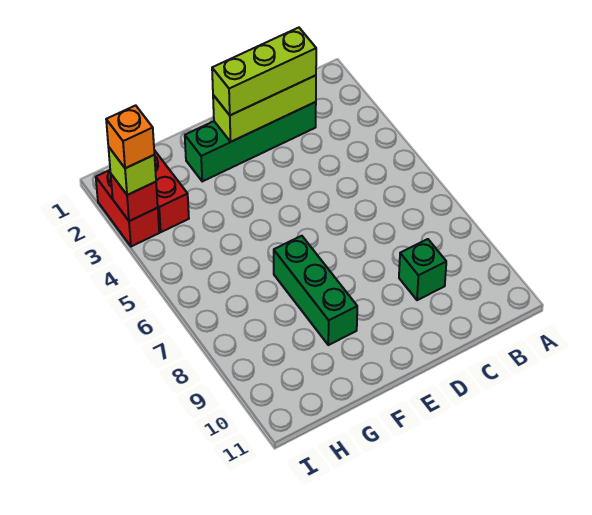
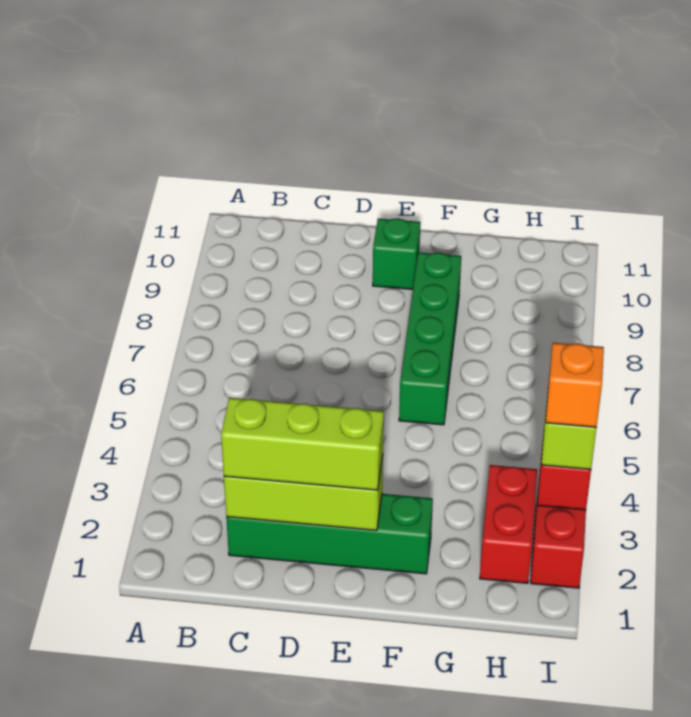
green 1x1 brick [399,239,446,300] -> green 1x1 brick moved to [373,218,420,289]
green 1x3 brick [274,236,357,345] -> green 1x4 brick [399,253,461,425]

